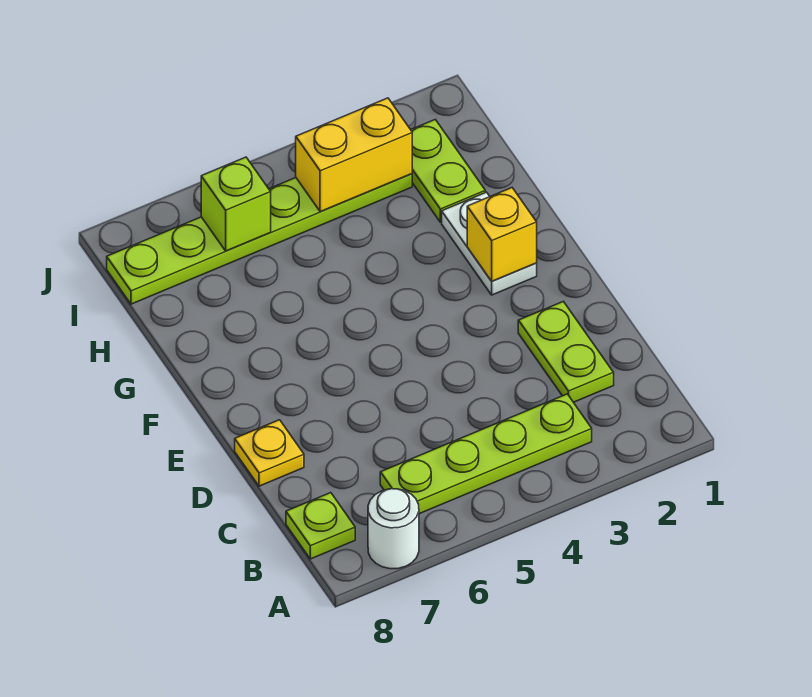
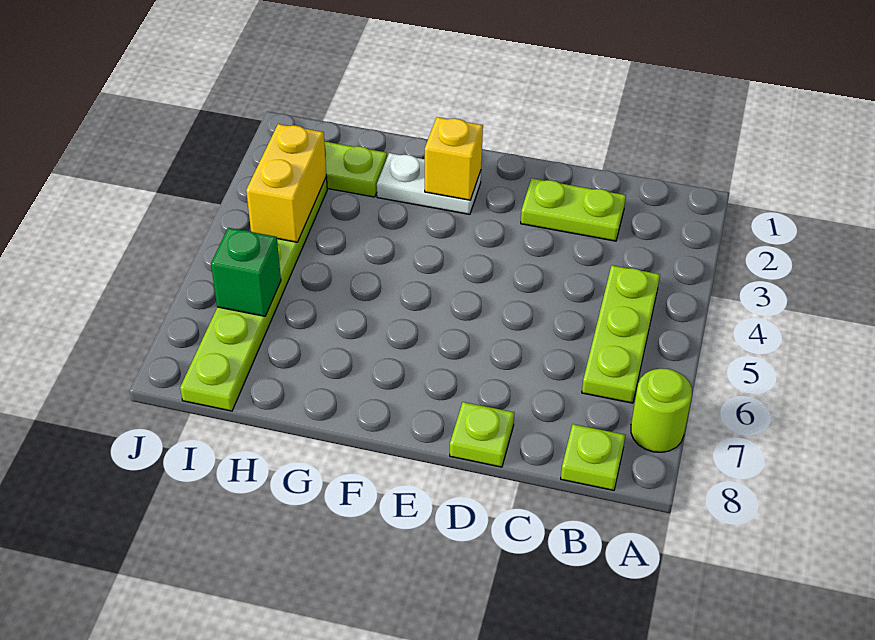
white 1x1 round brick [368,489,419,569] -> lime 1x1 round brick [631,369,692,452]
lime 1x4 plate [380,394,592,514] -> lime 1x3 plate [582,265,660,403]
yellow 1x1 plate [235,420,304,486] -> lime 1x1 plate [450,402,514,467]
lime 1x1 brick [201,157,271,251] -> green 1x1 brick [211,228,281,316]

